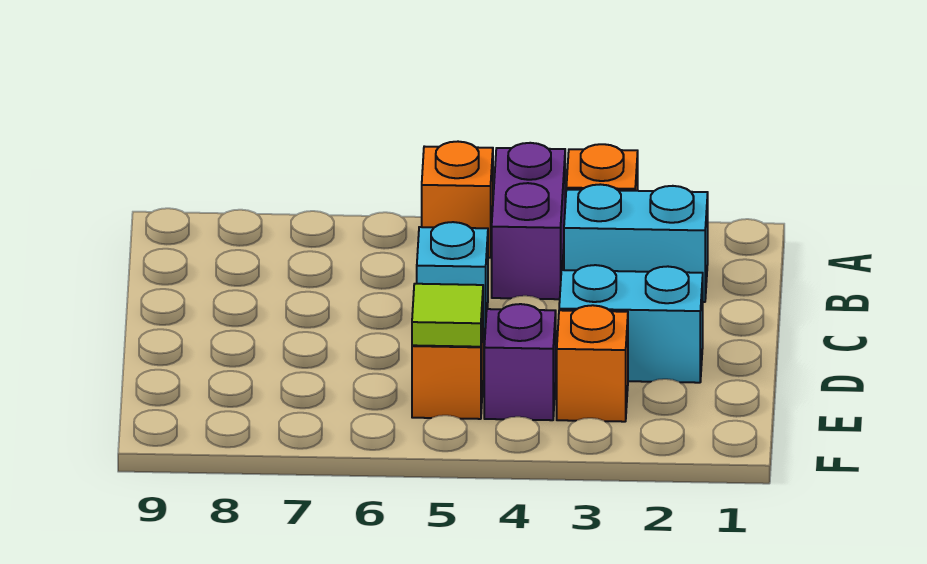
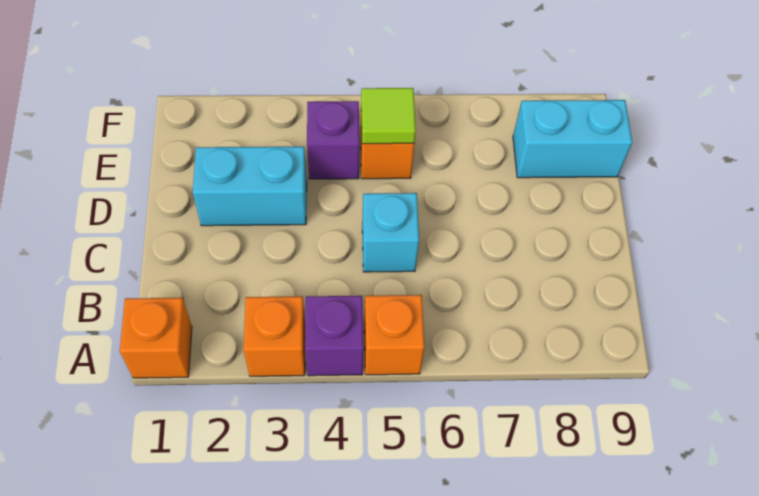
purple 1x2 brick [492,143,565,299] -> purple 1x1 brick [305,296,363,376]
cyan 1x2 brick [564,184,708,302] -> cyan 1x2 brick moved to [513,100,632,178]
orange 1x1 brick [557,305,628,422] -> orange 1x1 brick moved to [120,298,192,378]

